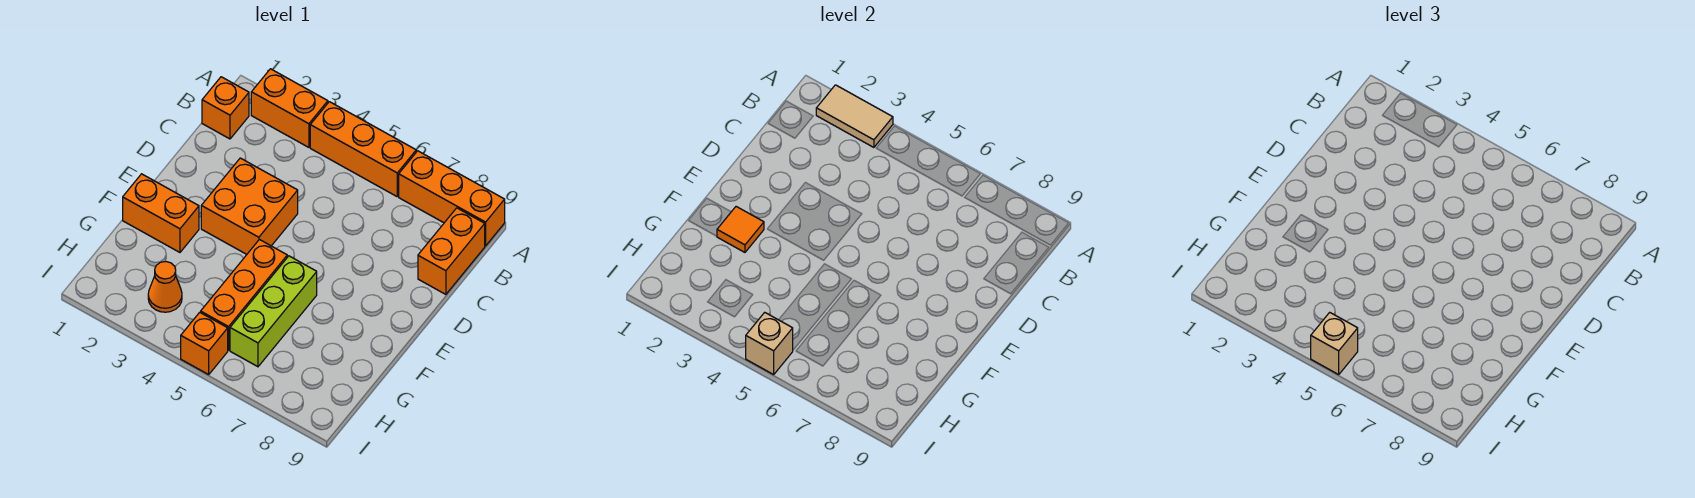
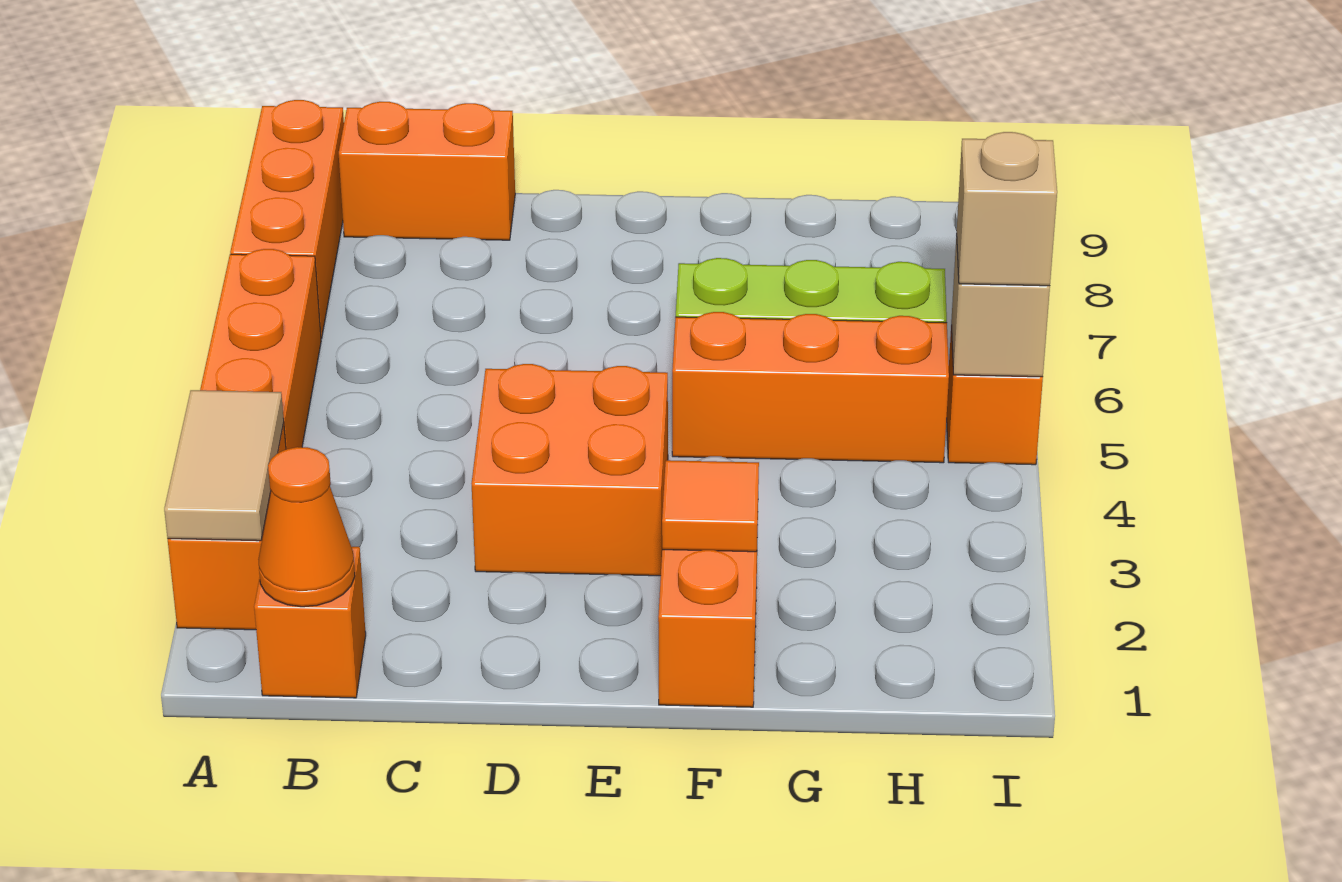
orange 1x1 cone [148,262,182,312] -> orange 1x1 cone moved to [258,447,355,607]

